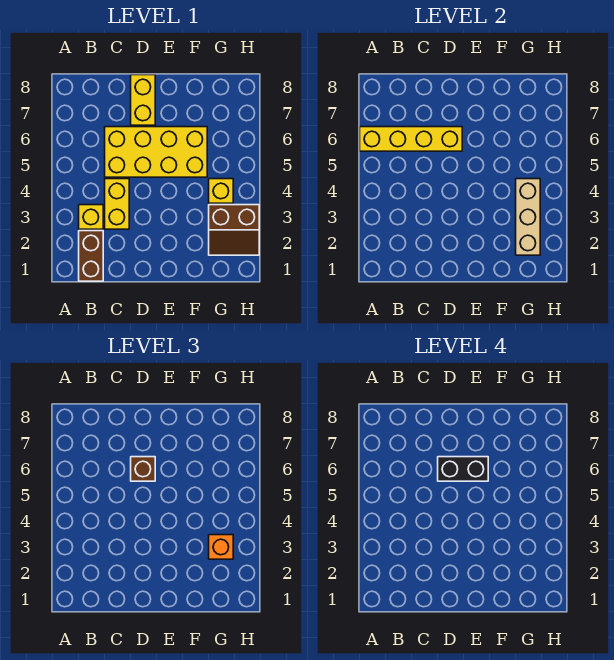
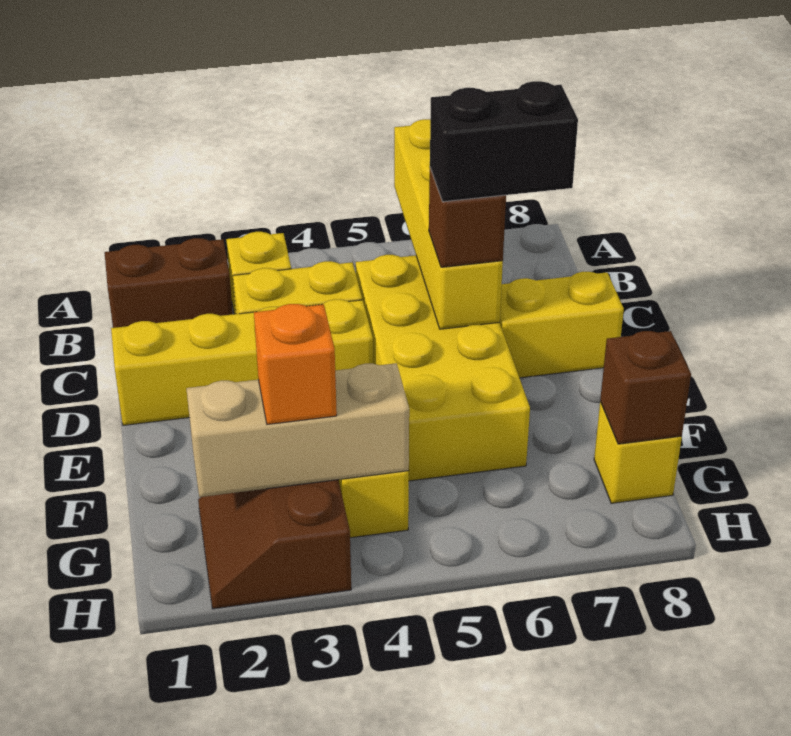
none -> yellow 1x4 brick [111,299,373,425]
black 1x2 brick [438,457,488,481] -> black 1x2 brick turned to [430,81,578,202]
none -> yellow 1x1 brick [594,402,682,503]
none -> brown 1x1 brick [600,331,691,444]

